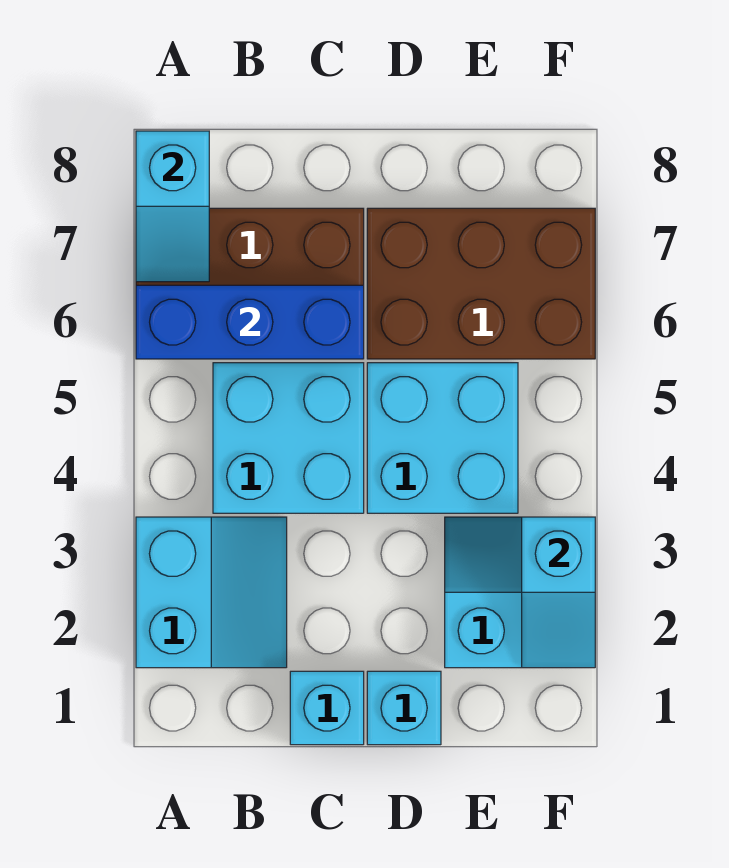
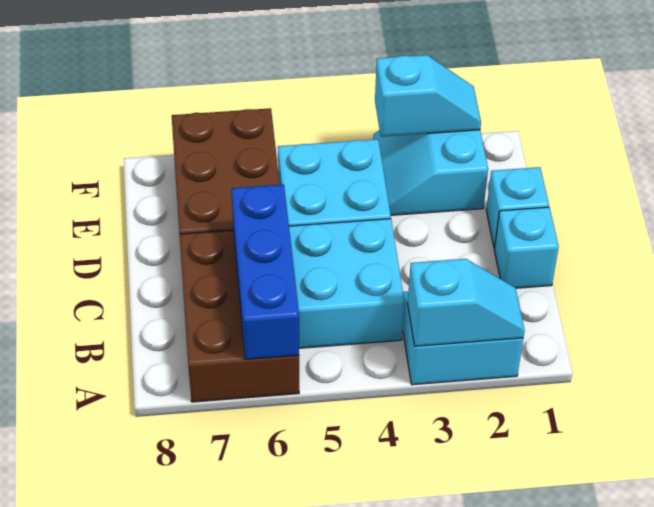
cyan 1x2 slope [136,131,209,282] -> cyan 1x2 slope moved to [408,259,525,346]

